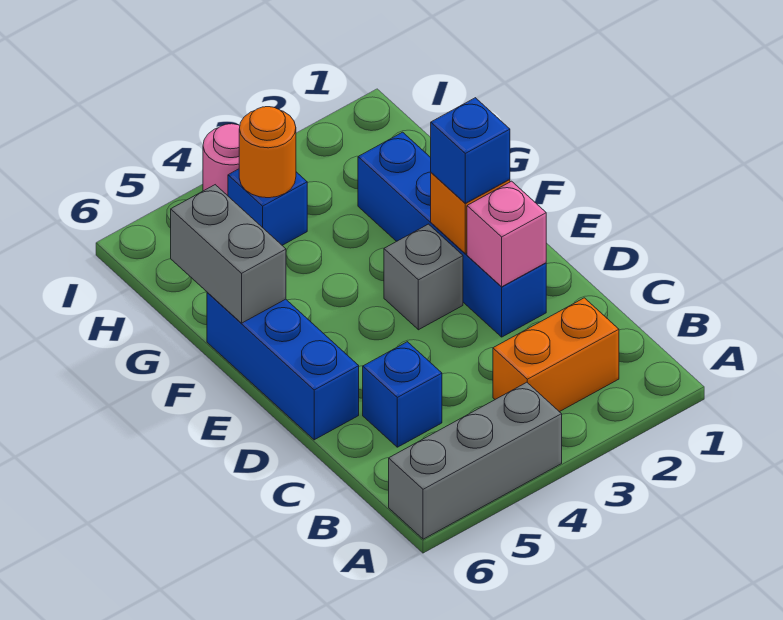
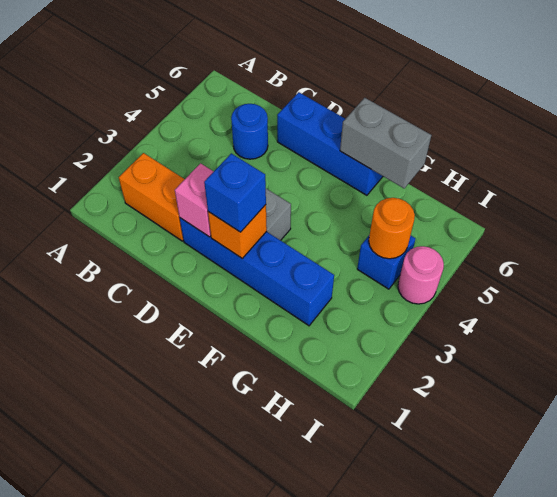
grey 1x3 brick [389,382,562,539] -> none
orange 1x2 brick [493,298,619,412] -> orange 1x2 brick turned to [119,153,185,241]
blue 1x1 brick [363,342,442,447] -> blue 1x1 round brick [231,104,268,159]

